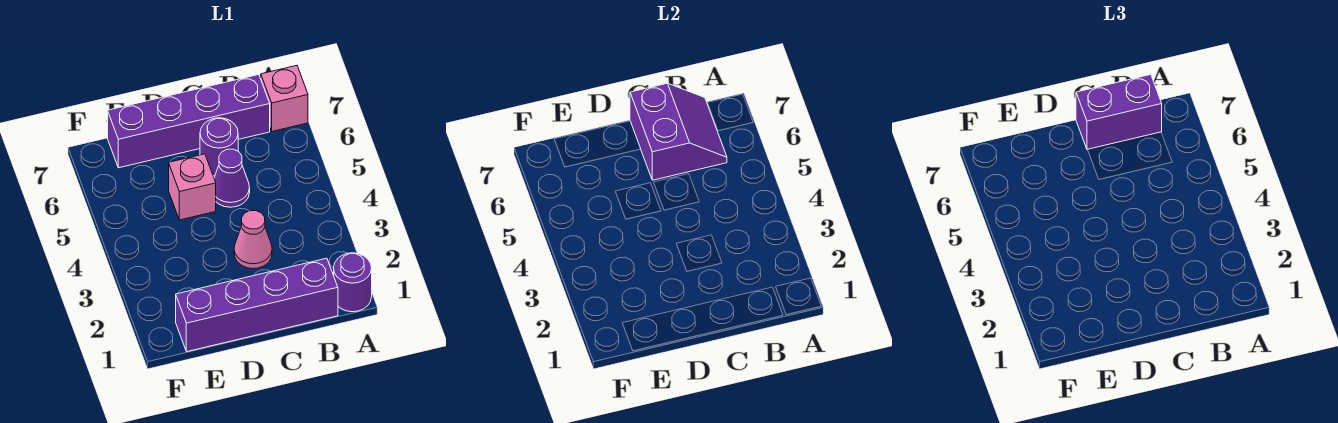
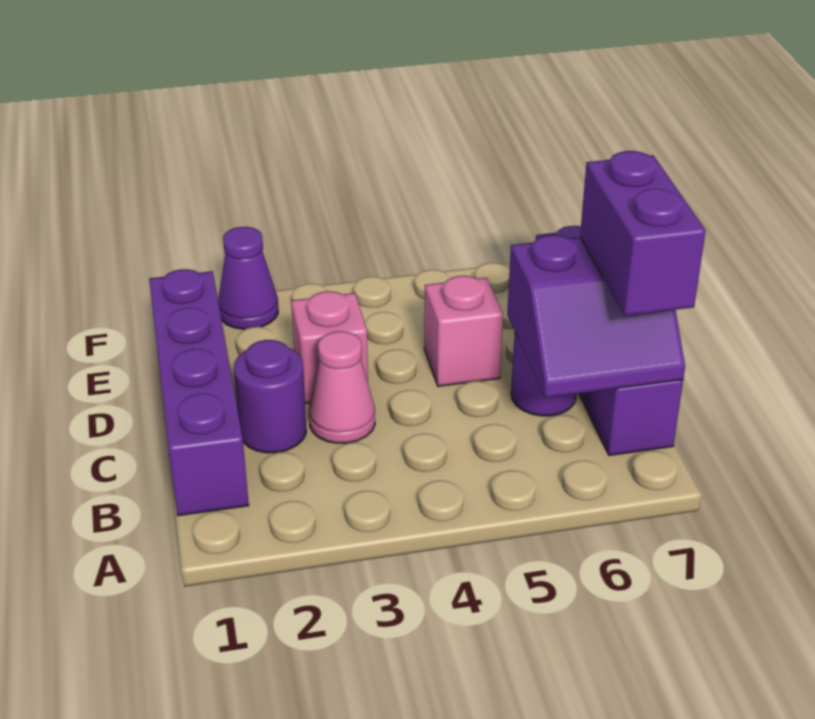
purple 1x1 round brick [334,253,372,312] -> purple 1x1 round brick moved to [234,340,306,453]
pink 1x1 brick [261,66,308,131] -> pink 1x1 brick moved to [291,291,368,404]
purple 1x1 cone [214,149,250,207] -> purple 1x1 cone moved to [218,227,278,329]

